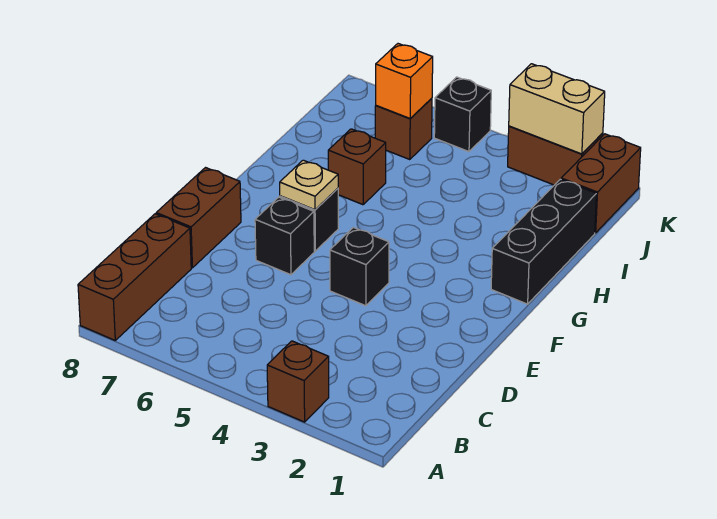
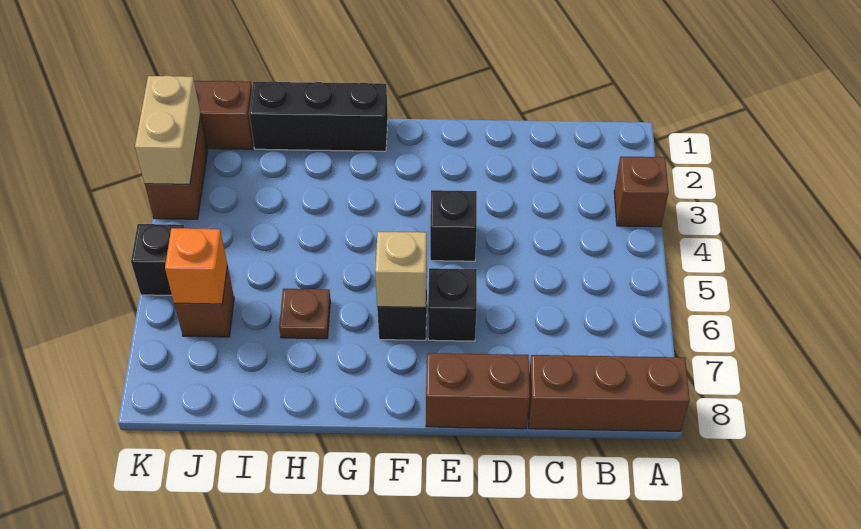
tan 1x1 plate [280,160,338,210] -> tan 1x1 brick [375,232,427,307]
brown 1x1 brick [328,129,386,205] -> brown 1x1 plate [279,289,330,339]

